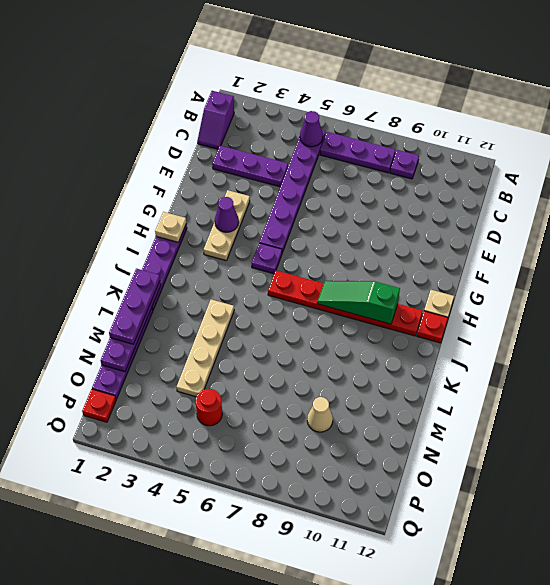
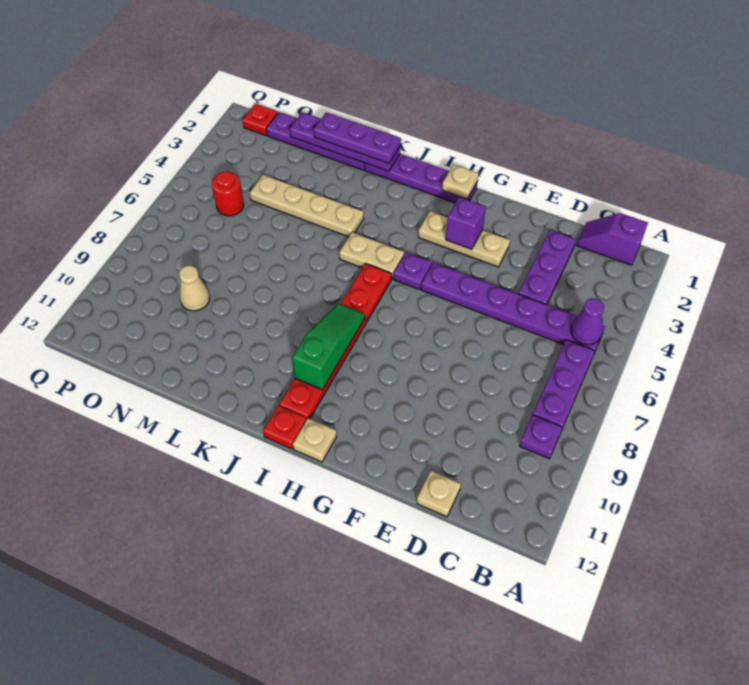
none -> tan 1x1 plate [417,471,461,517]
purple 1x1 cone [215,197,239,232] -> purple 1x1 brick [446,197,486,250]
none -> tan 1x2 plate [339,232,404,279]

